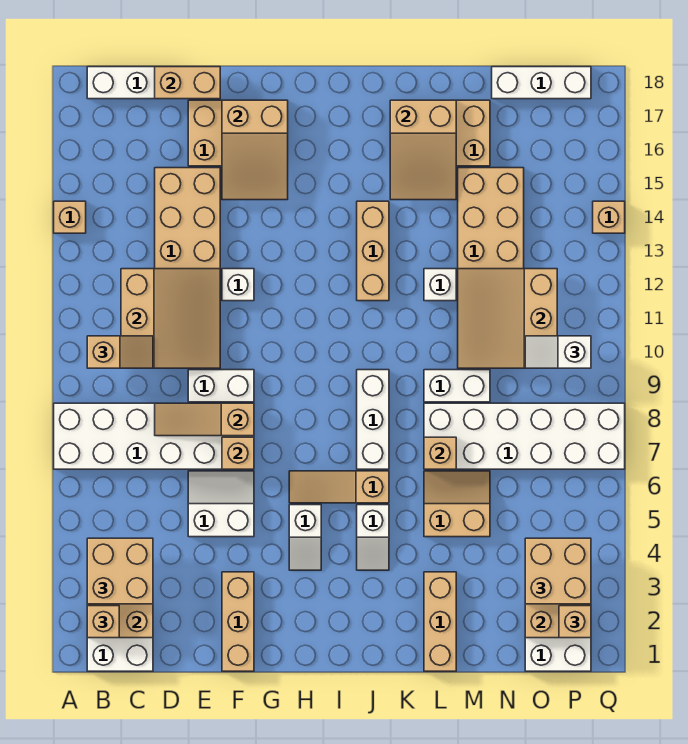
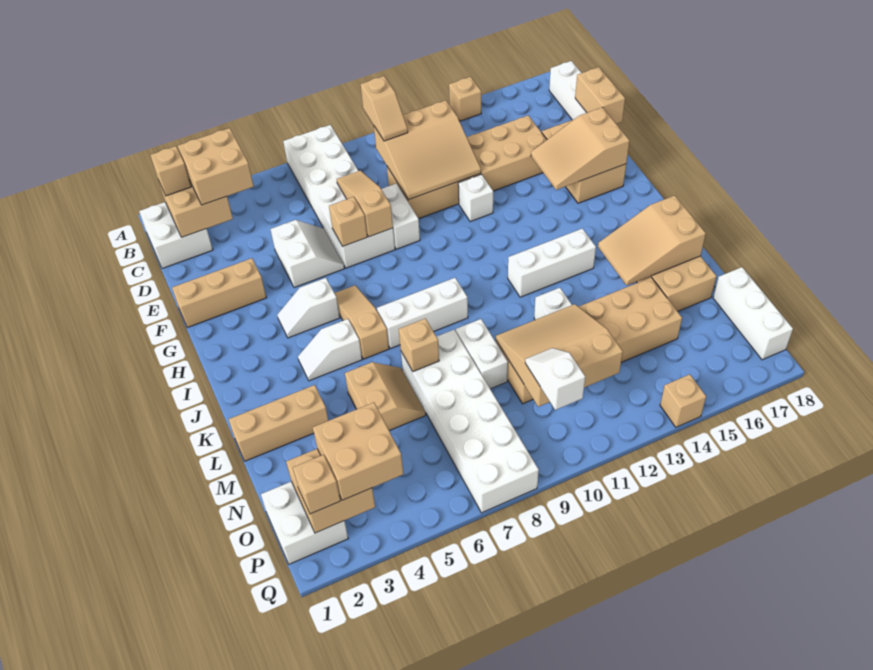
tan 1x3 brick [357,201,389,301] -> white 1x3 brick [508,229,596,297]

